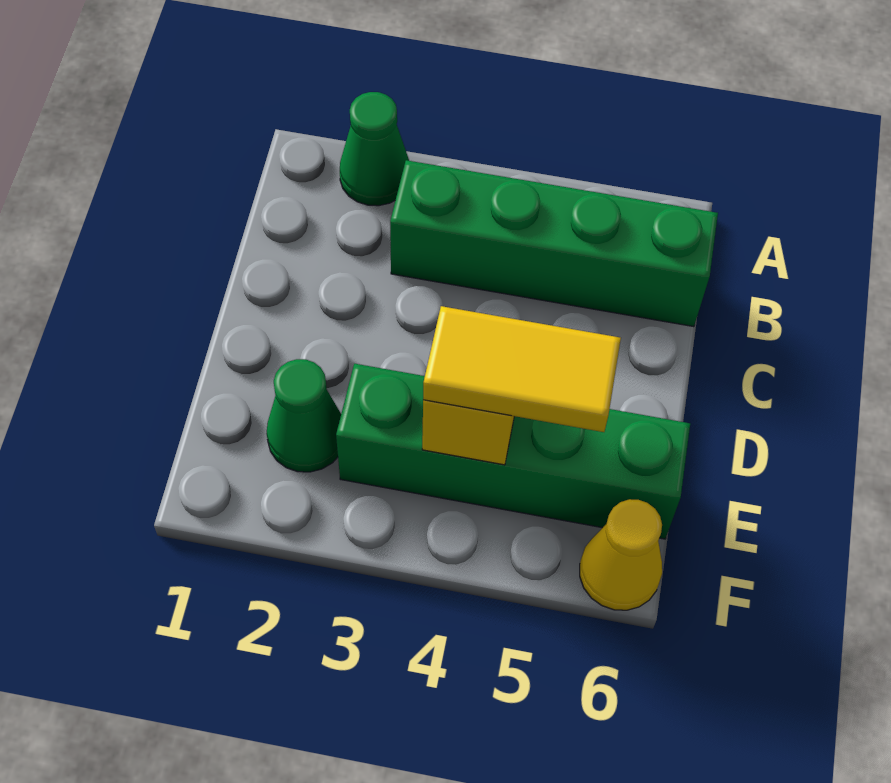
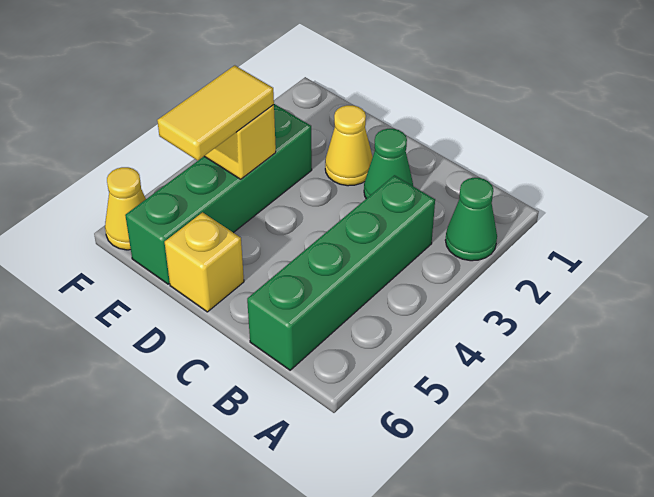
none -> yellow 1x1 cone [325,105,373,186]
none -> yellow 1x1 brick [165,212,244,312]
green 1x1 cone [266,359,341,472] -> green 1x1 cone moved to [364,129,413,199]

